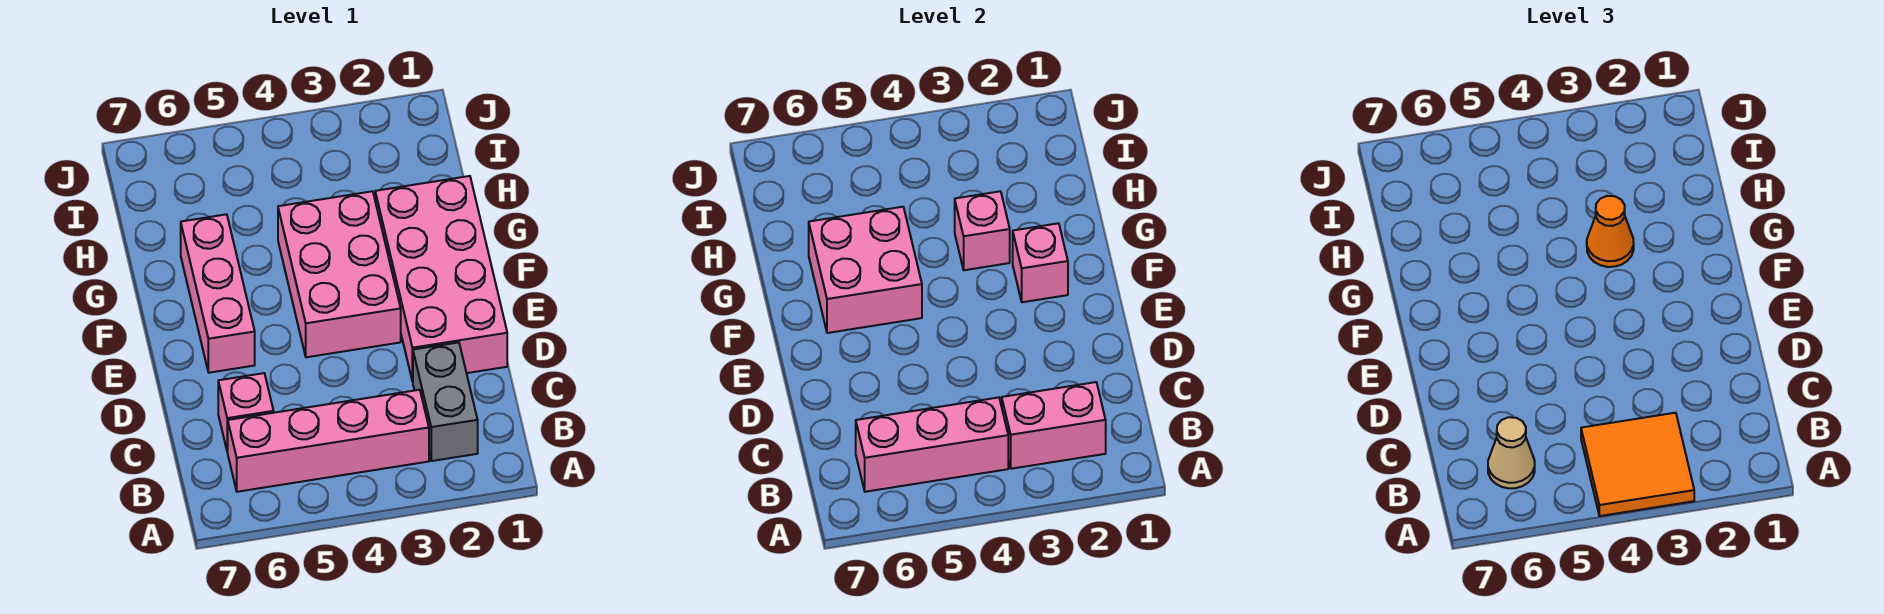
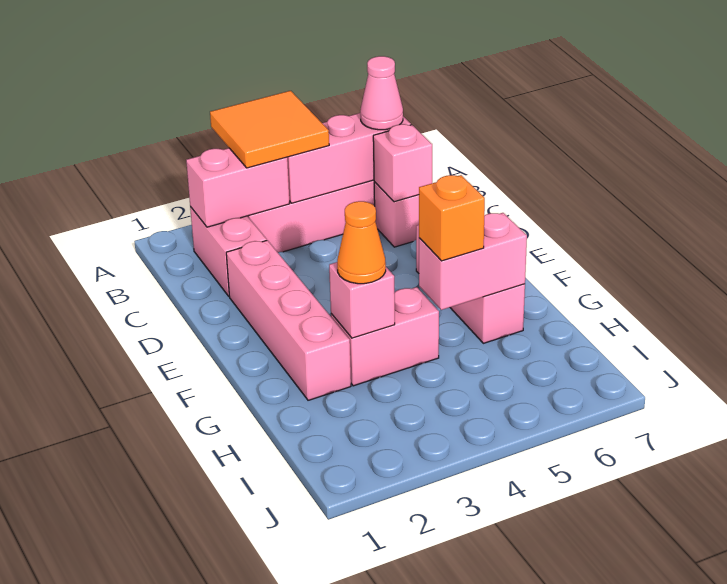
grey 1x2 brick [413,342,478,461] -> pink 1x2 brick [190,207,267,296]
tan 1x1 cone [1488,417,1535,488] -> pink 1x1 cone [360,56,403,130]
pink 2x4 brick [375,176,507,381] -> pink 1x4 brick [226,240,351,400]
pink 2x3 brick [278,191,401,357] -> pink 1x2 brick [331,287,439,386]
pink 1x1 brick [1013,223,1068,302] -> pink 1x1 brick moved to [373,124,432,202]
pink 2x2 brick [809,207,922,333] -> pink 1x2 brick [419,213,527,310]
none -> orange 1x1 brick [419,175,485,261]

